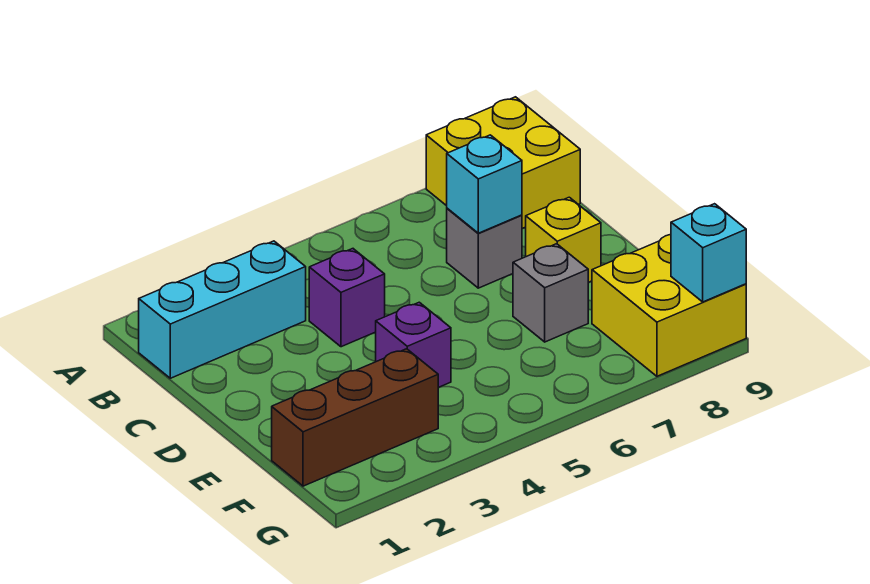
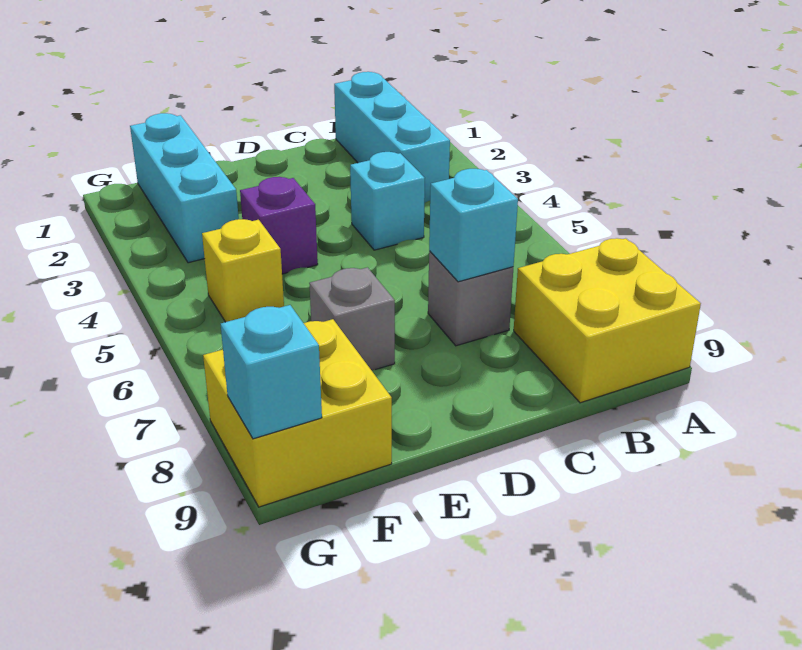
purple 1x1 brick [309,249,385,347] -> cyan 1x1 brick [350,152,425,250]
yellow 1x1 brick [526,197,601,282] -> yellow 1x1 brick moved to [202,219,284,322]
brown 1x3 brick [272,349,438,486] -> cyan 1x3 brick [130,113,239,263]

